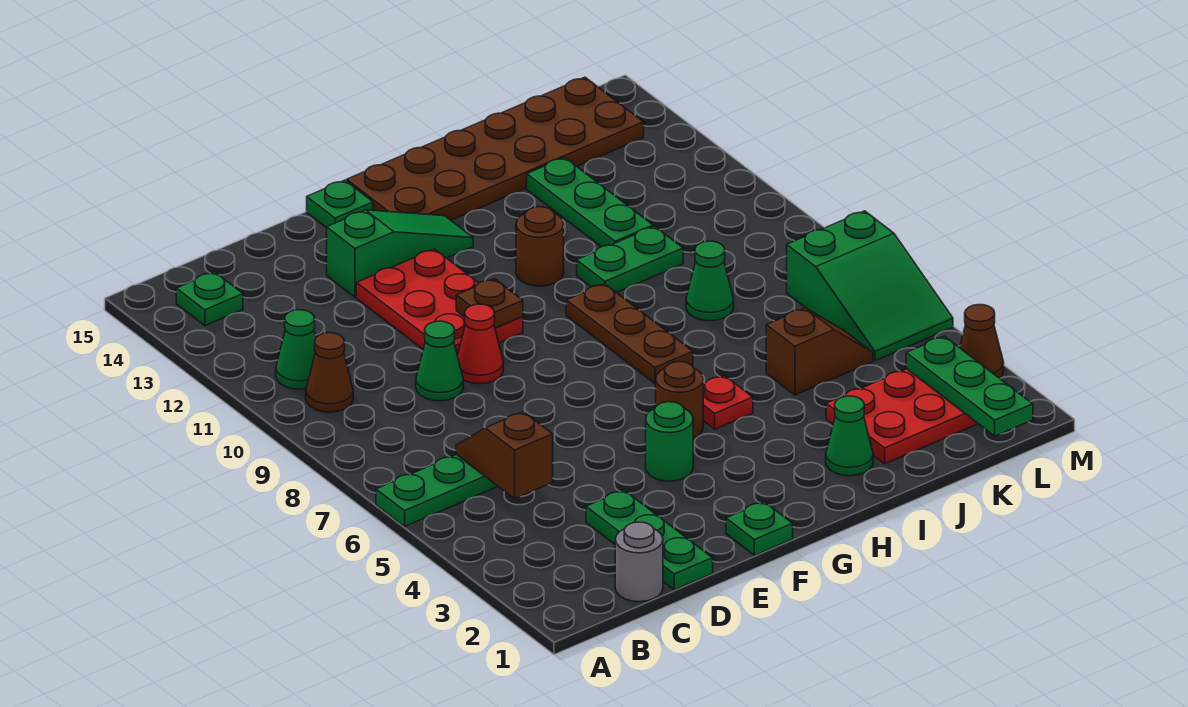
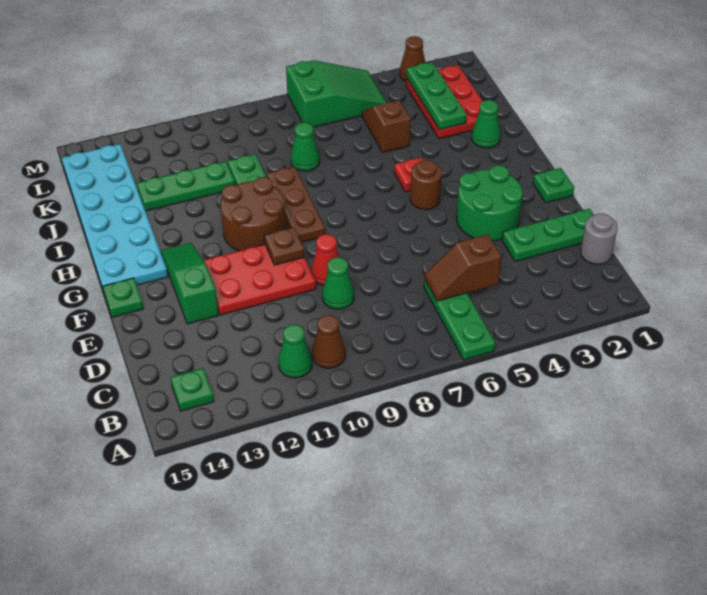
green 1x1 round brick [646,402,693,481] -> green 2x2 round brick [456,165,523,241]
brown 2x6 plate [347,77,644,220] -> cyan 2x6 plate [62,144,168,289]
brown 1x3 plate [566,284,693,383] -> brown 1x3 plate turned to [267,167,325,242]
brown 1x1 round brick [516,207,564,286] -> brown 2x2 round brick [220,177,286,251]
green 1x3 plate [906,336,1033,436] -> green 1x3 plate turned to [406,62,467,130]

